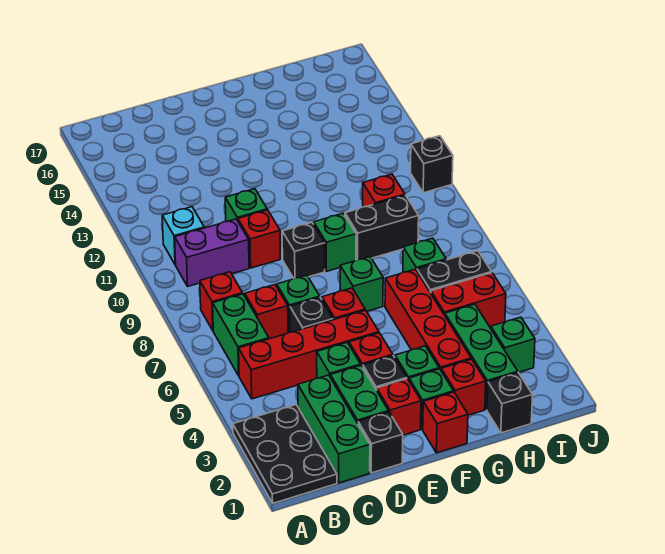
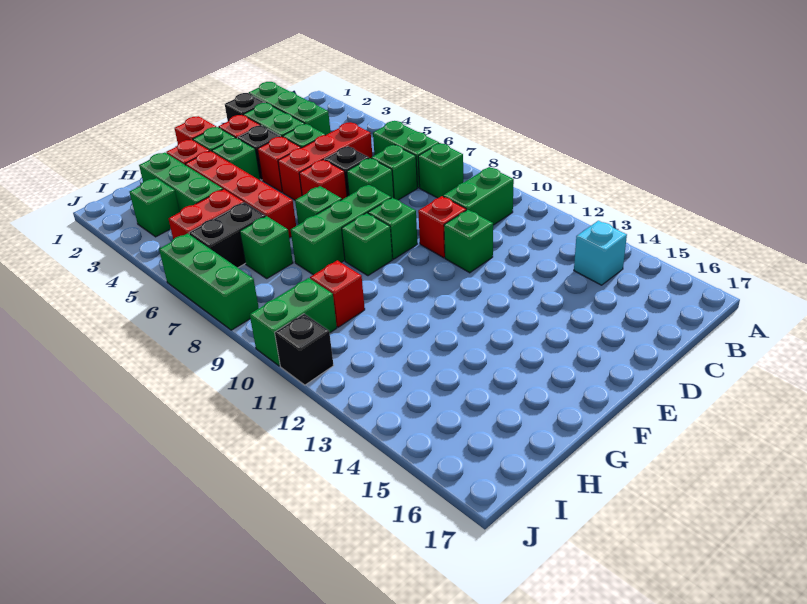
black 2x3 plate [233,405,337,503] -> none
red 1x4 brick [239,310,379,399] -> red 1x3 brick [278,123,372,200]
red 1x1 brick [200,272,243,330] -> green 1x1 brick [418,143,463,198]
purple 1x2 brick [175,219,249,286] -> green 1x2 brick [443,167,514,225]
cyan 1x1 brick [162,207,204,265] -> cyan 1x1 brick moved to [574,221,627,285]
red 1x1 brick [245,285,288,339] -> green 1x1 brick [371,145,417,200]
none -> green 1x3 brick [291,184,391,275]
black 1x1 brick [282,222,325,278] -> green 1x1 brick [368,198,417,259]
black 1x2 brick [345,195,419,260] -> none
black 1x1 brick [487,372,533,433] -> none
none -> green 1x2 brick [250,278,337,366]
none -> green 1x3 brick [159,233,259,330]

